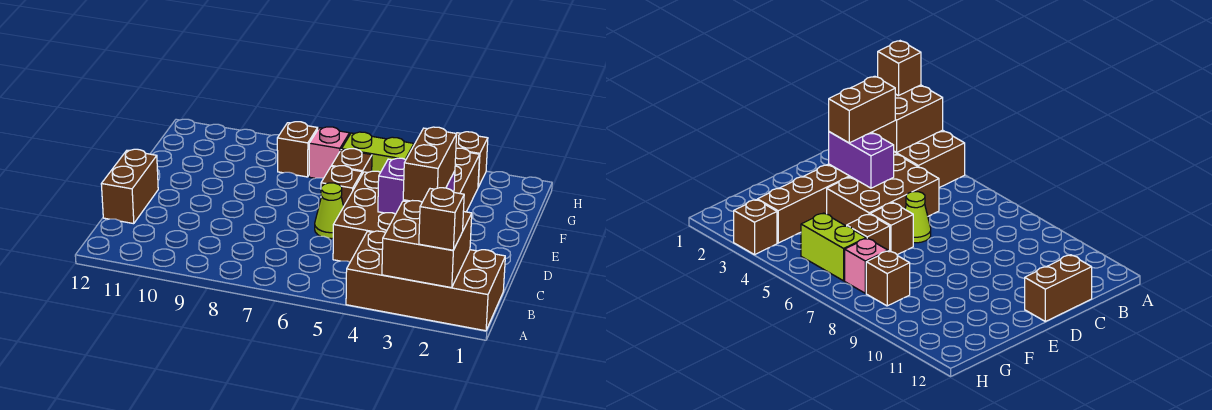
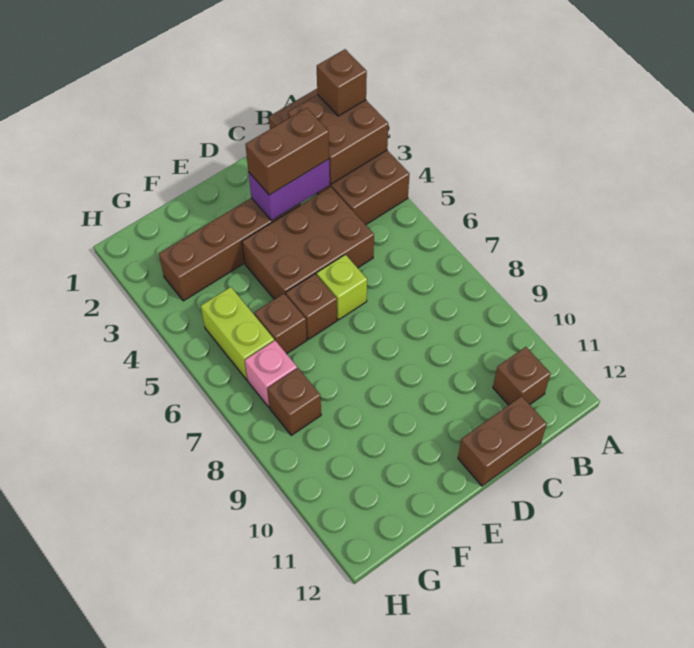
purple 1x2 brick [378,158,455,214] -> purple 1x2 brick turned to [249,159,330,221]
lime 1x1 cone [315,183,344,239] -> lime 1x1 brick [317,255,367,320]
brown 1x1 brick [456,132,488,187] -> brown 1x1 brick moved to [493,347,550,405]

